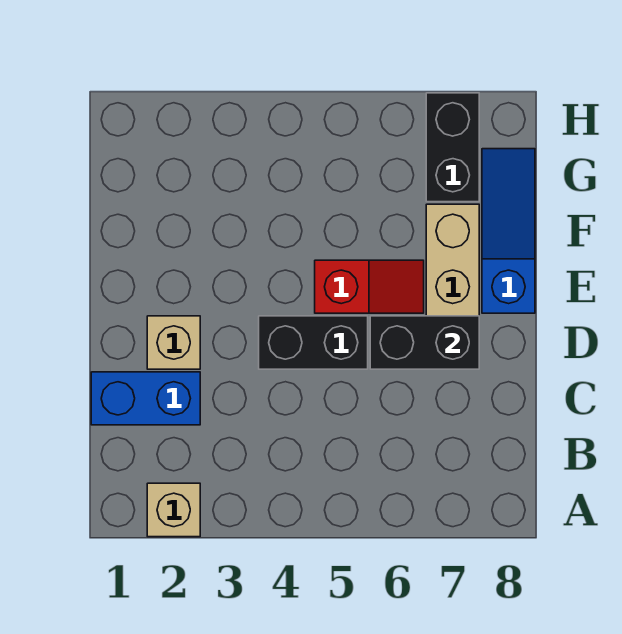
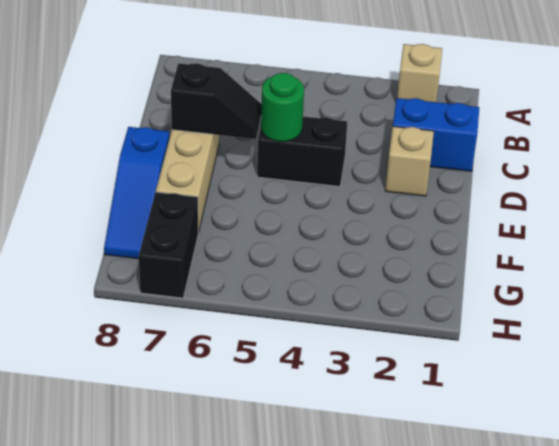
none -> green 1x1 round brick [261,73,304,142]
black 1x2 brick [370,316,479,369] -> black 1x2 slope [171,63,262,139]
red 1x2 slope [315,260,424,313] -> none

